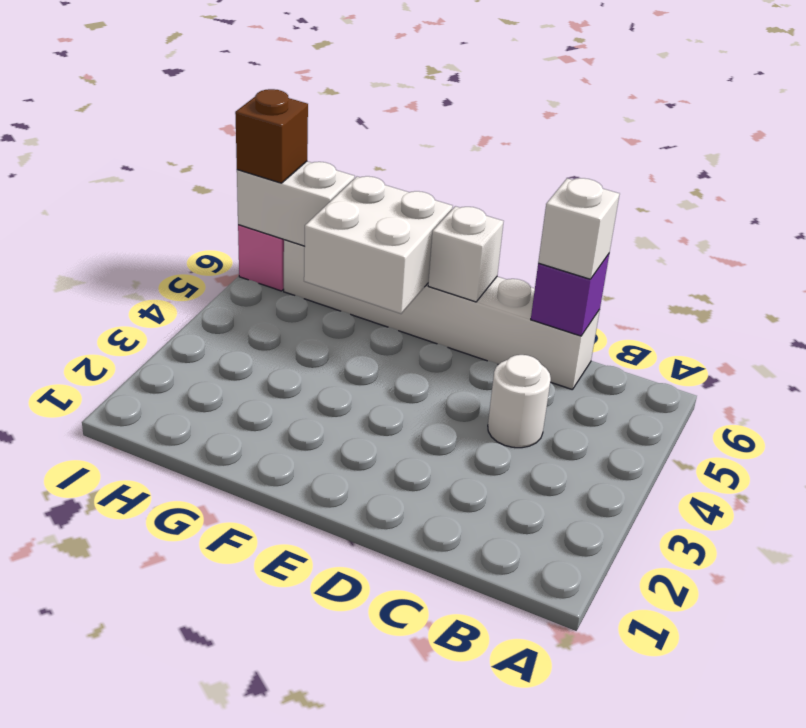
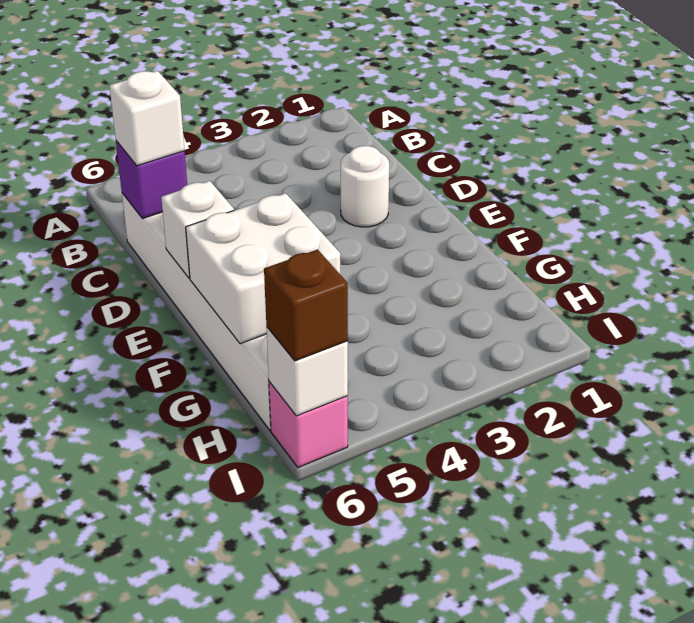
white 1x1 round brick [488,355,551,448] -> white 1x1 round brick moved to [341,146,389,227]
white 1x2 brick [237,161,355,246] -> white 1x1 brick [267,327,348,416]

